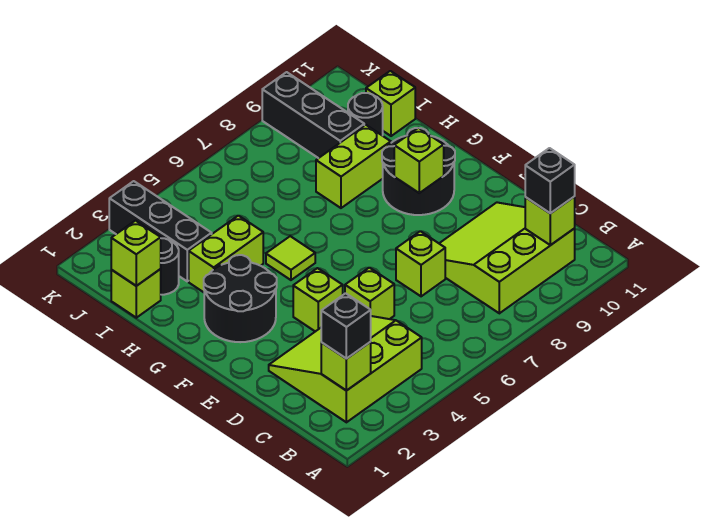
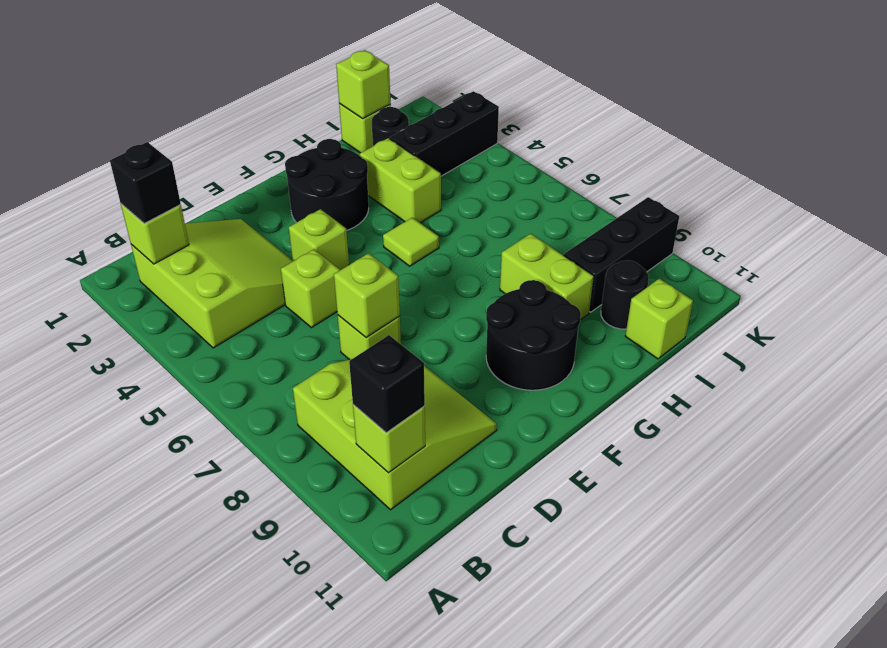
lime 1x1 brick [394,128,444,193] -> lime 1x1 brick moved to [334,253,400,338]

